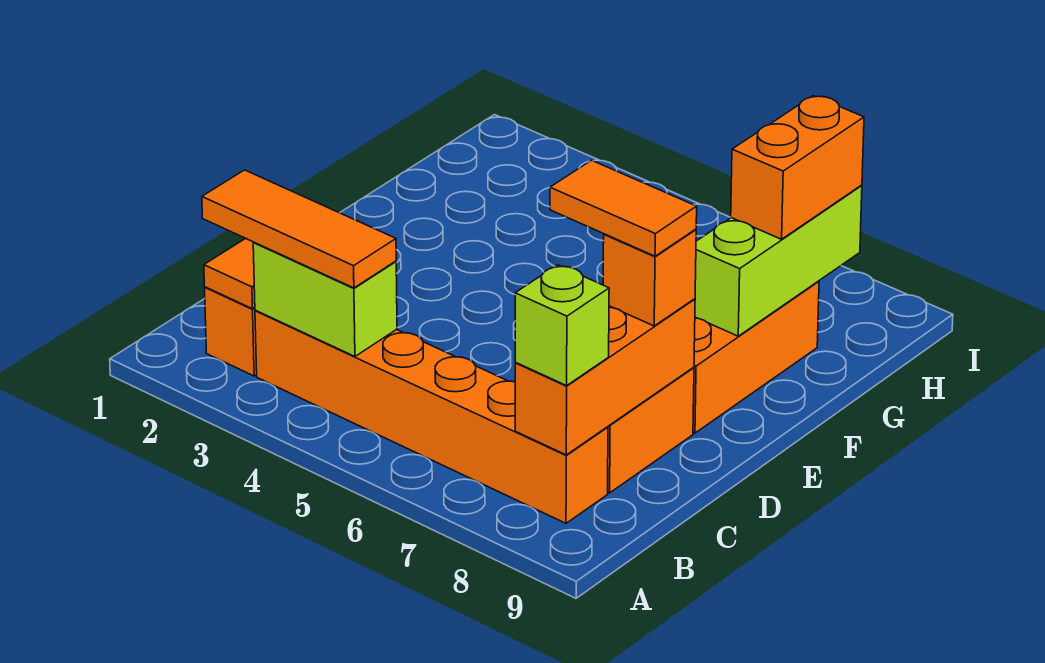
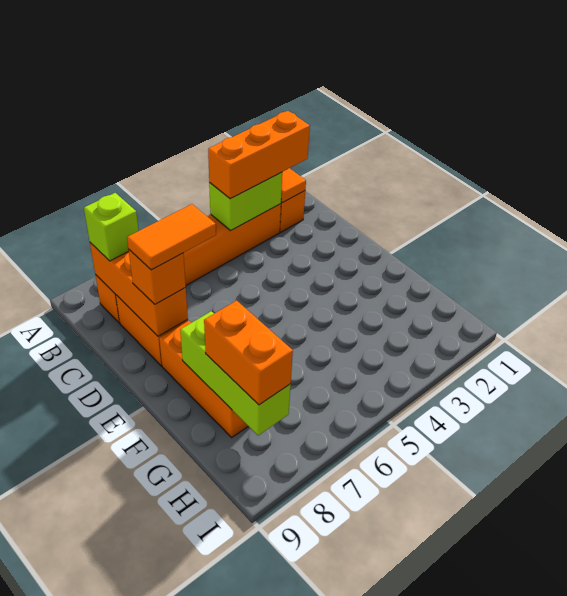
orange 1x3 tile [202,170,396,288] -> orange 1x3 brick [208,111,310,199]

